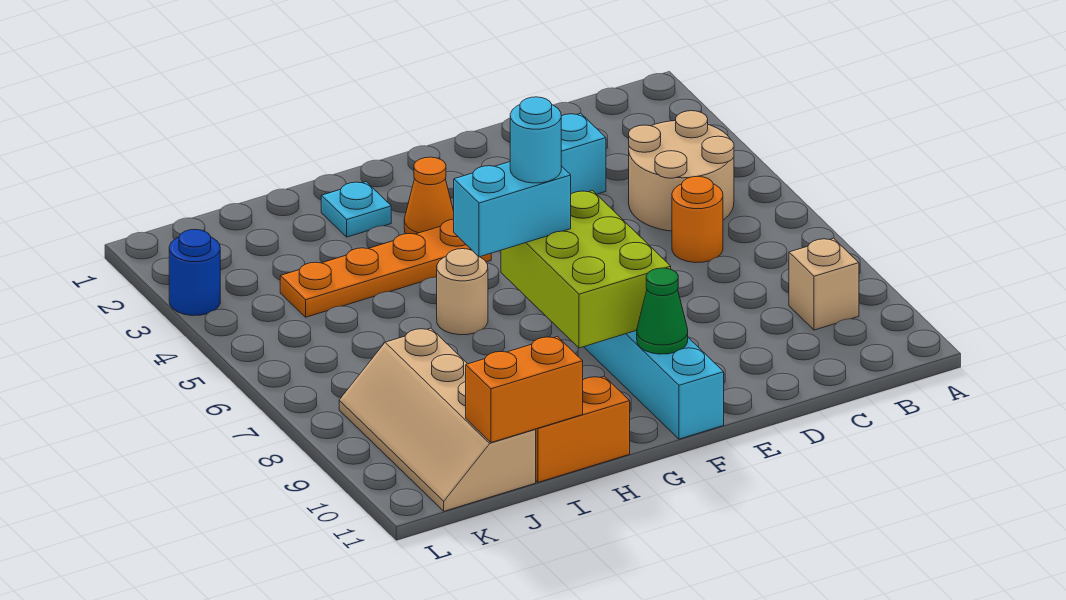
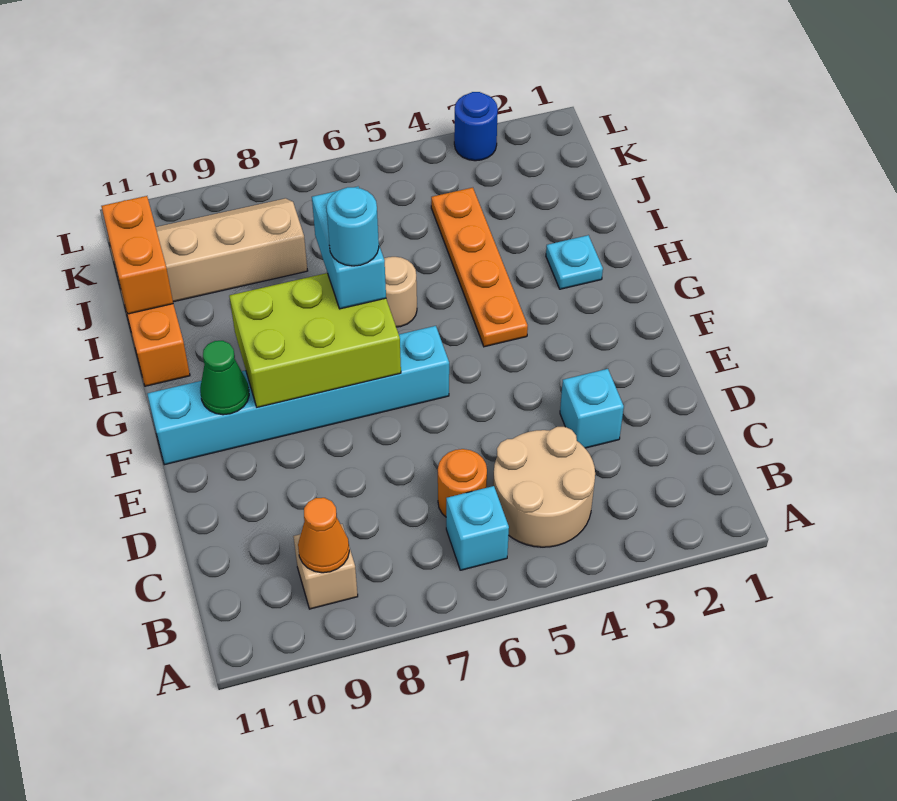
none -> cyan 1x1 brick [446,486,509,570]
orange 1x1 cone [404,157,454,234] -> orange 1x1 cone moved to [298,498,349,573]

